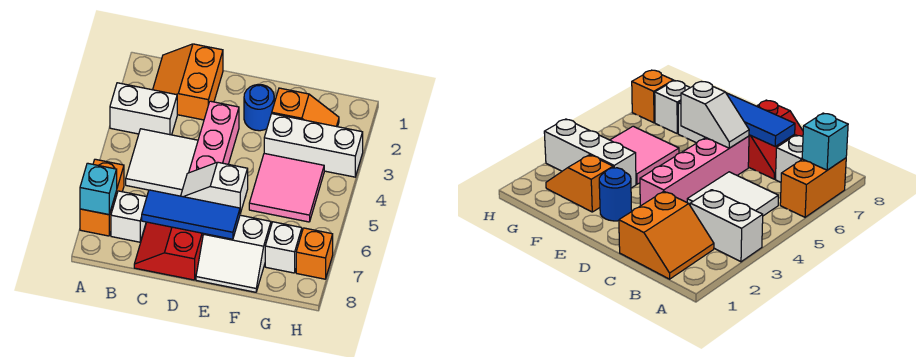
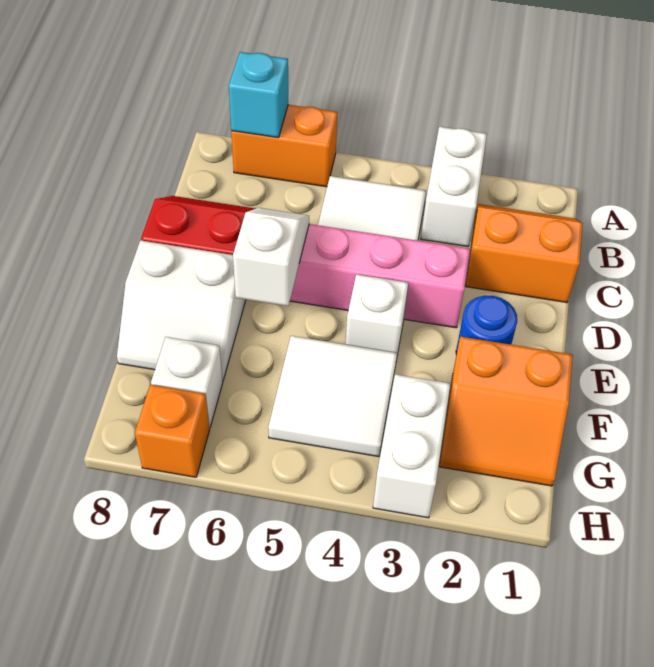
white 1x1 brick [111,191,147,242] -> white 1x1 brick moved to [345,274,408,355]
blue 1x3 tile [142,190,240,239] -> none
white 2x2 slope [196,215,271,292] -> white 2x2 slope turned to [117,240,246,381]
orange 1x2 slope [272,88,339,127] -> orange 2x2 slope [439,337,573,486]
white 1x3 brick [264,114,363,177] -> white 1x2 brick [373,374,450,518]
pink 2x2 tile [249,153,324,222] -> white 2x2 tile [268,336,397,457]

